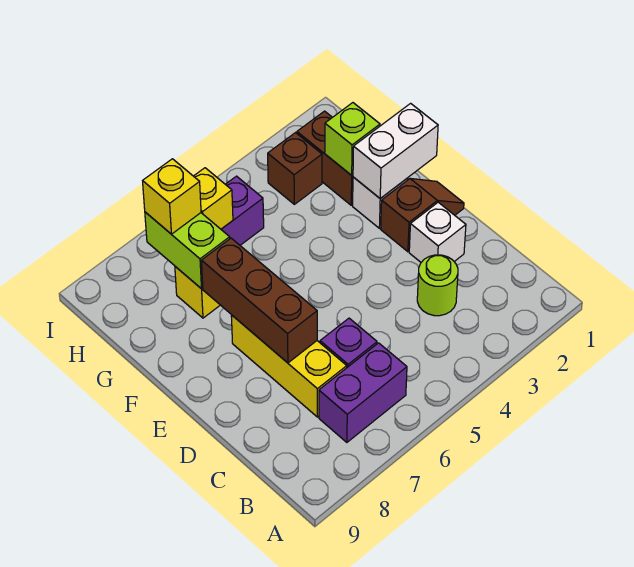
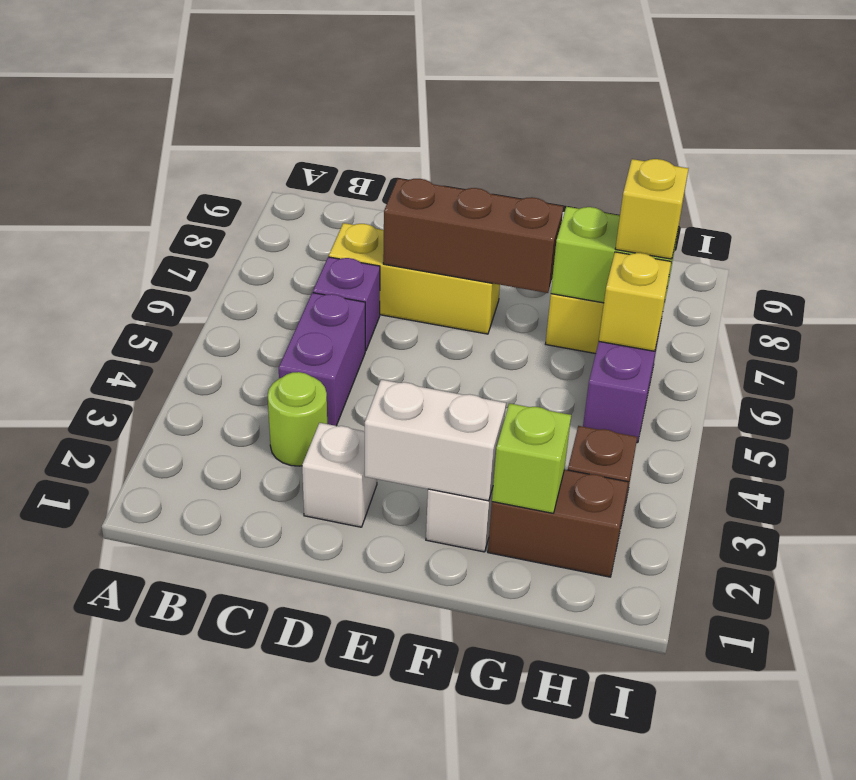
purple 1x2 brick [319,343,407,442] -> purple 1x2 brick moved to [279,293,365,426]
brown 1x2 slope [381,178,464,252] -> none
white 1x2 brick [353,103,438,198] -> white 1x2 brick turned to [365,380,506,501]

